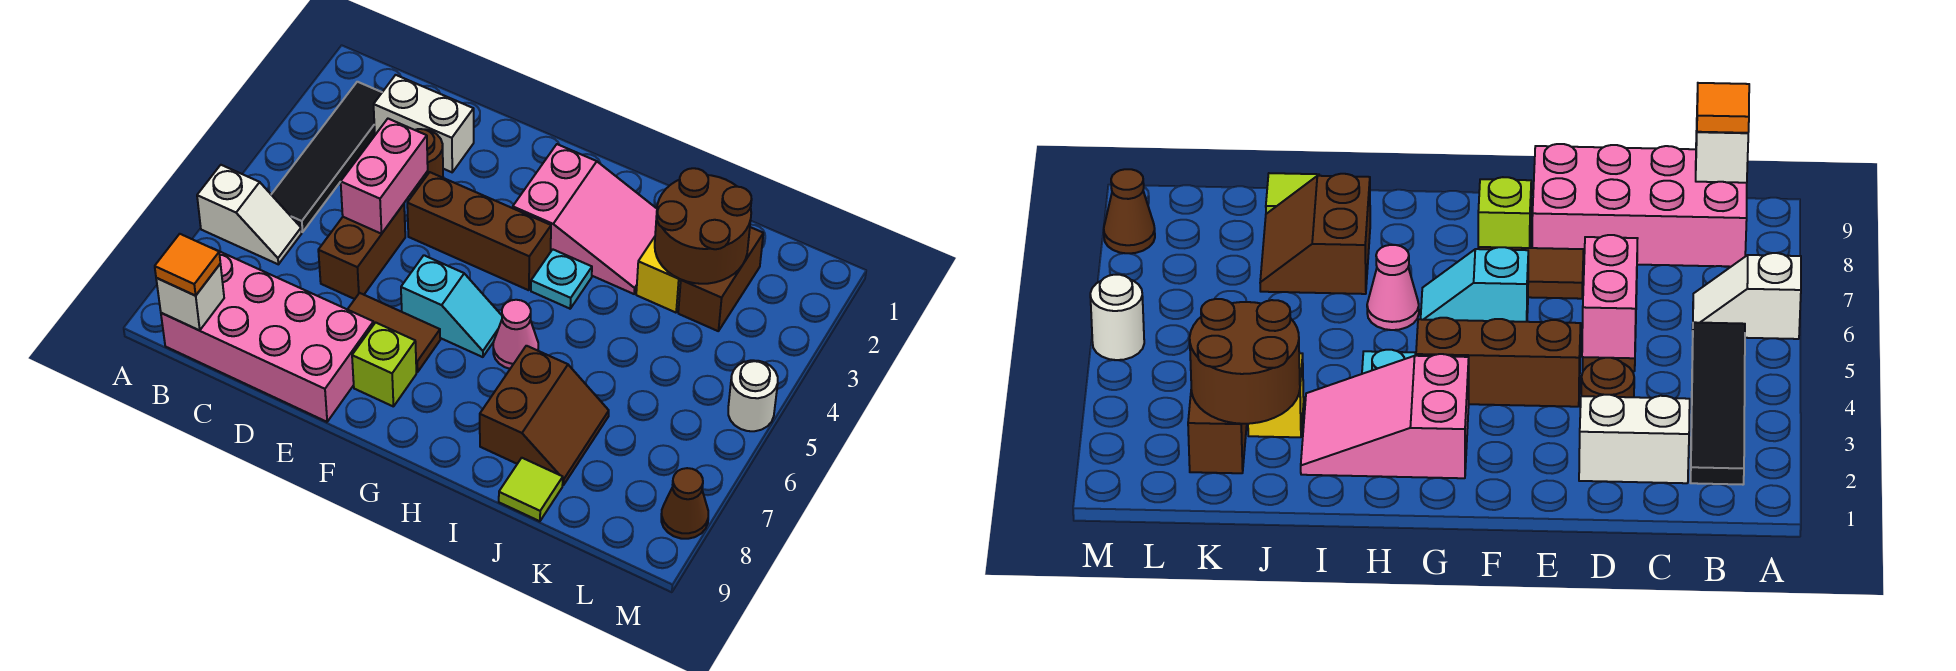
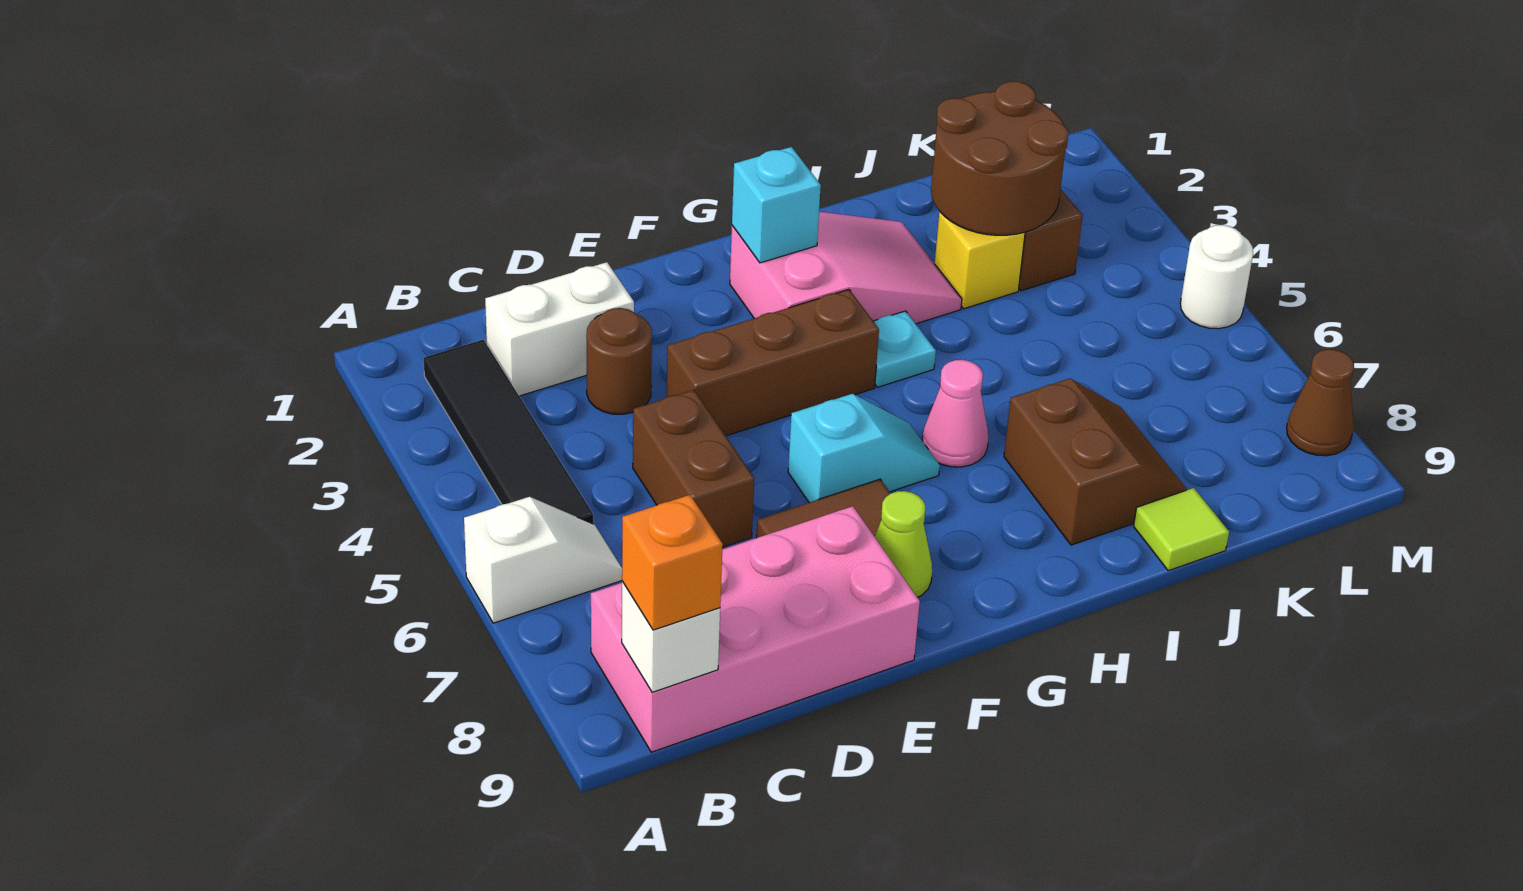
orange 1x1 tile [155,234,220,296] -> orange 1x1 brick [622,495,723,630]
pink 1x2 brick [341,119,428,234] -> none
lime 1x1 brick [352,323,416,407] -> lime 1x1 cone [875,491,932,597]
none -> cyan 1x1 brick [732,147,821,263]

